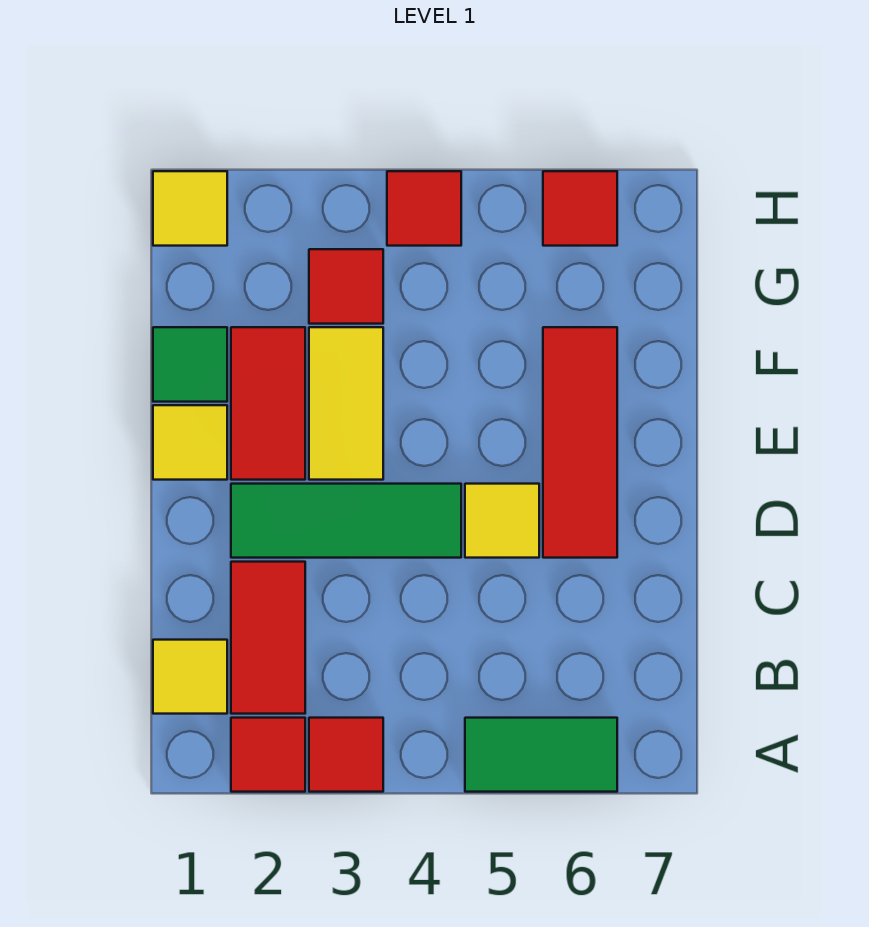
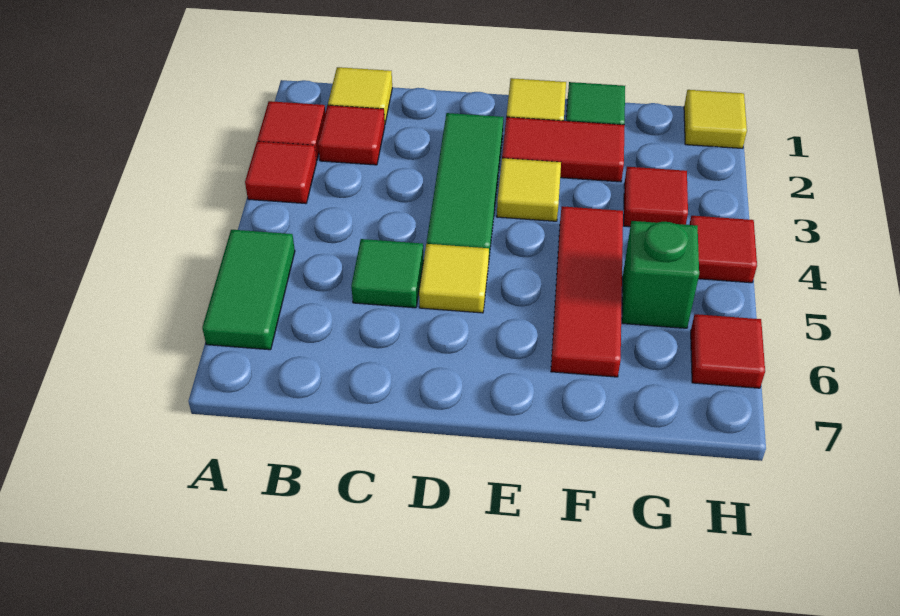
red 1x2 tile [231,562,305,714] -> red 1x1 tile [318,105,385,165]
none -> green 1x1 tile [351,239,424,308]
red 1x3 tile [543,327,617,558] -> red 1x3 tile turned to [551,206,623,377]
yellow 1x2 tile [309,327,383,480] -> yellow 1x1 tile [497,158,561,221]
none -> green 1x1 brick [622,221,699,328]

